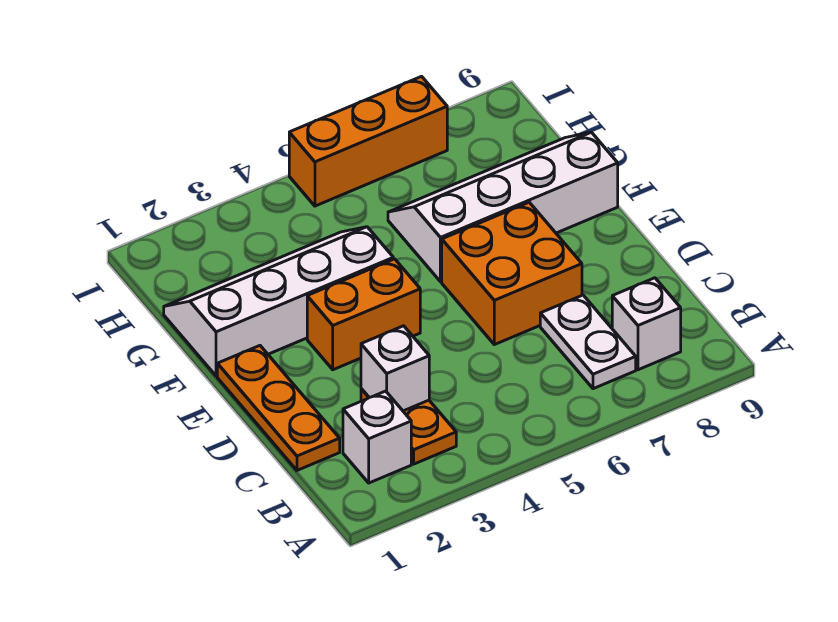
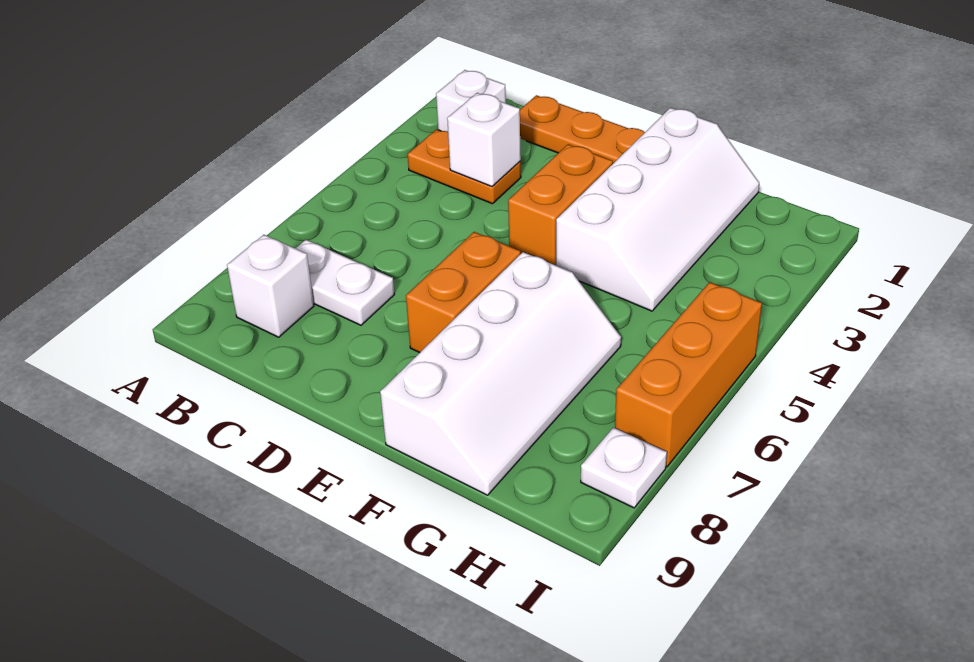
orange 2x2 brick [442,202,582,345] -> orange 1x2 brick [406,232,521,353]
none -> white 1x1 plate [581,427,667,508]

